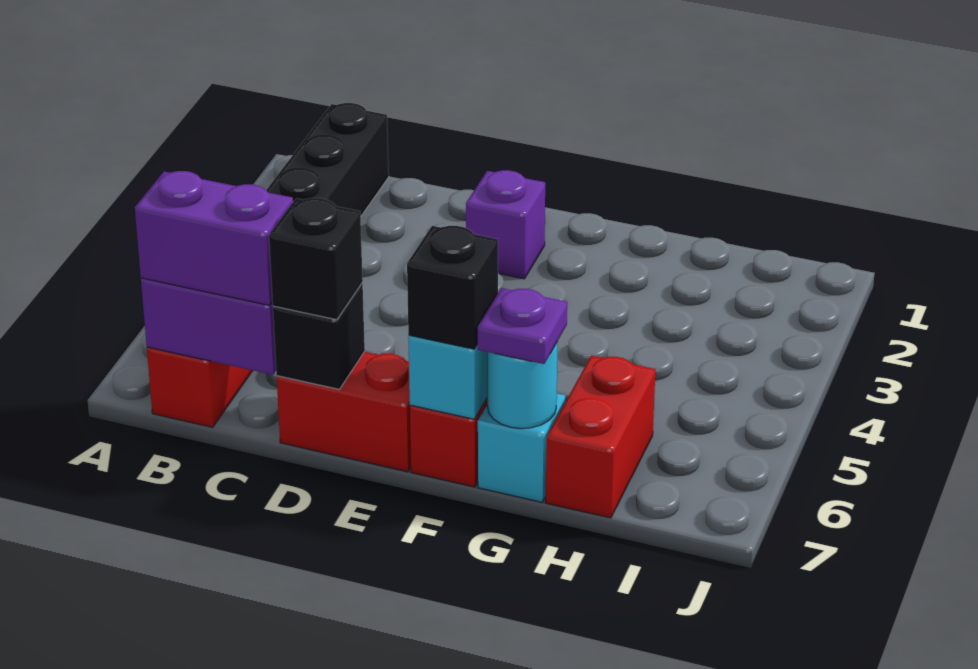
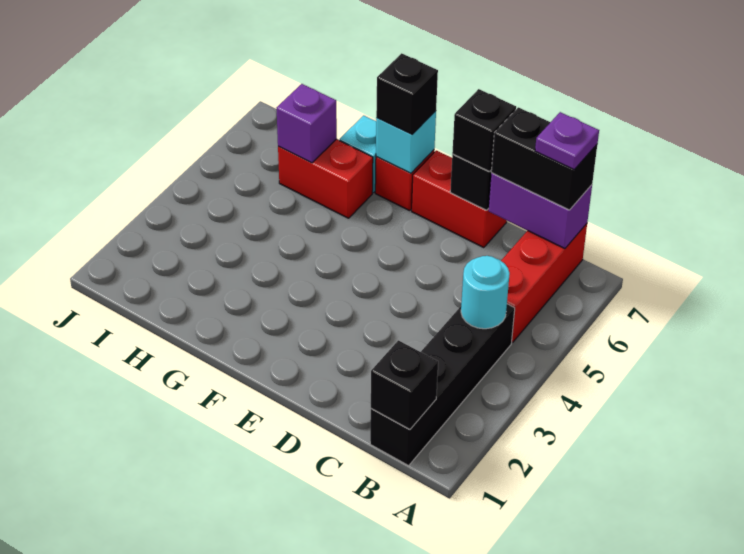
none -> black 1x1 brick [371,340,438,430]
purple 1x2 brick [135,171,293,305] -> black 1x2 brick [491,107,597,210]
purple 1x1 brick [466,170,545,279] -> purple 1x1 brick moved to [277,84,337,163]
cyan 1x1 round brick [487,343,557,428] -> cyan 1x1 round brick moved to [461,256,510,329]
purple 1x1 plate [478,288,567,364] -> purple 1x1 plate moved to [535,112,599,170]
red 1x2 brick [546,356,656,518] -> red 1x2 brick turned to [278,139,373,218]

